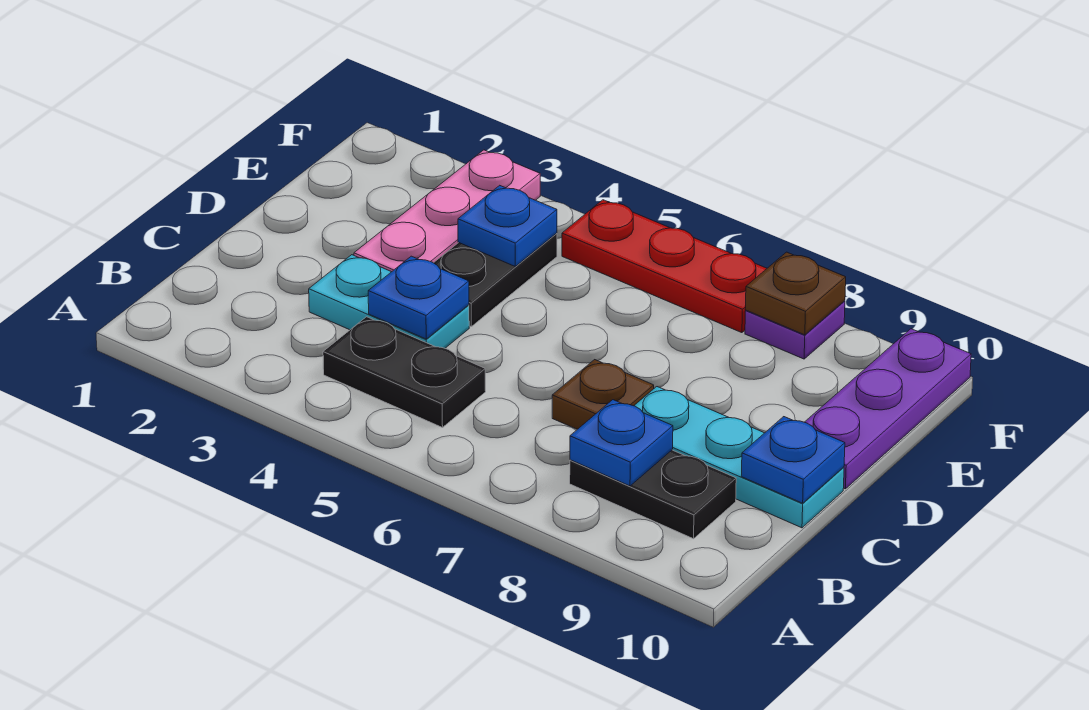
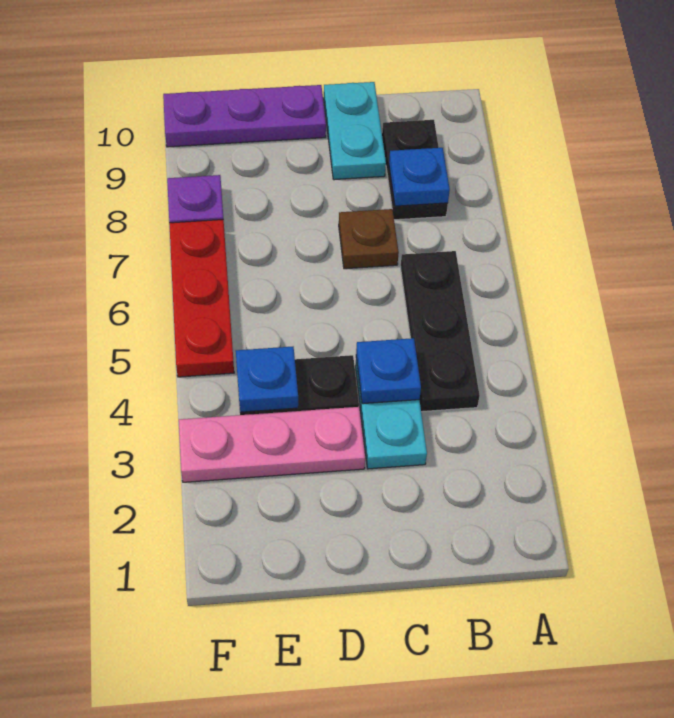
black 1x2 plate [323,317,486,428] -> black 1x3 plate [400,251,480,412]
cyan 1x3 plate [634,387,844,528] -> cyan 1x2 plate [324,82,386,180]
blue 1x1 plate [741,417,845,503] -> none
brown 1x1 plate [745,252,846,335] -> none

